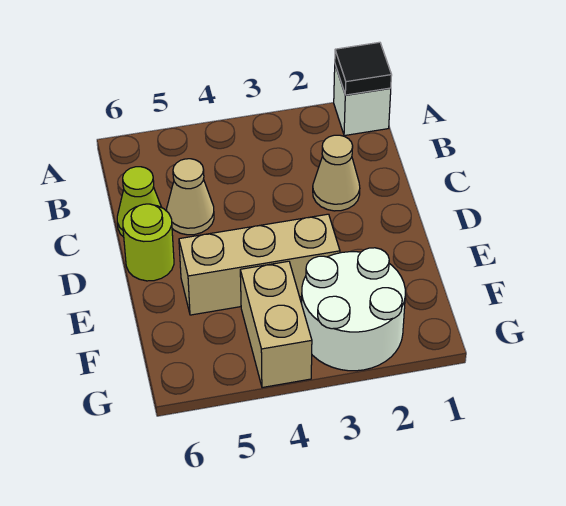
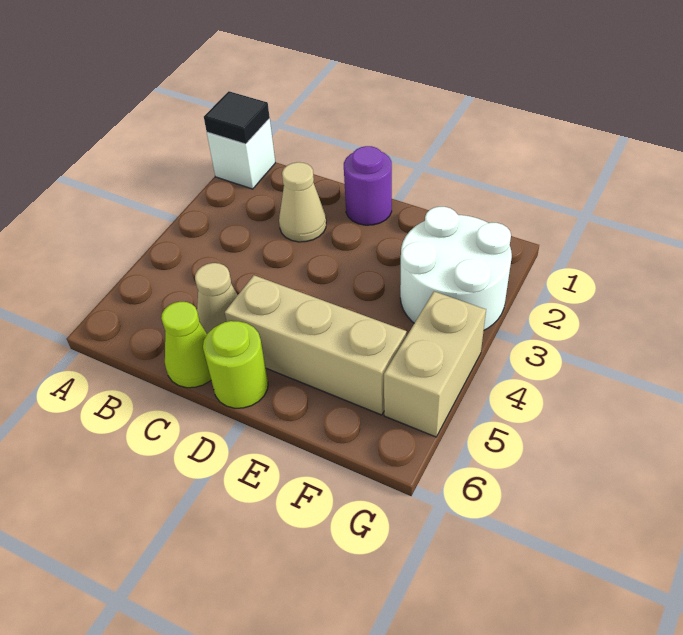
none -> purple 1x1 round brick [344,146,392,225]
tan 1x3 brick [179,214,340,315] -> tan 1x3 brick turned to [225,275,407,415]
tan 1x2 brick [240,261,312,388] -> tan 1x2 brick turned to [384,292,486,437]

